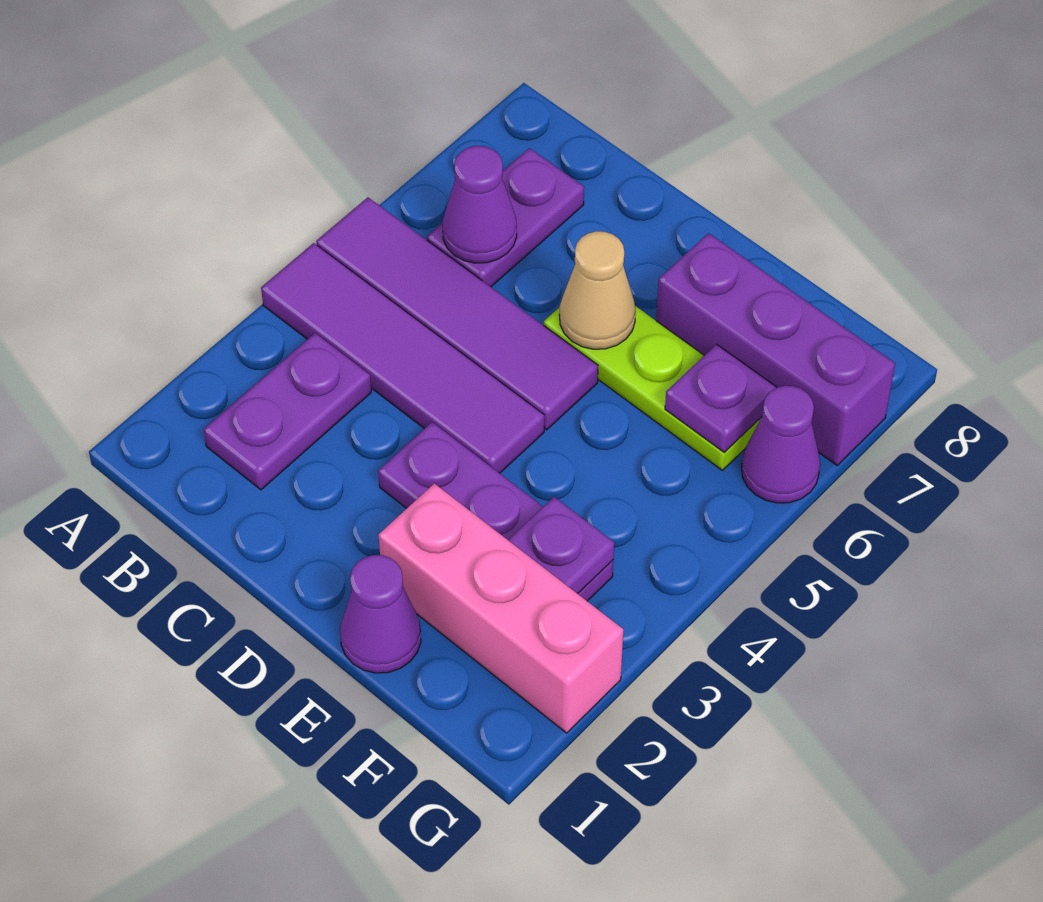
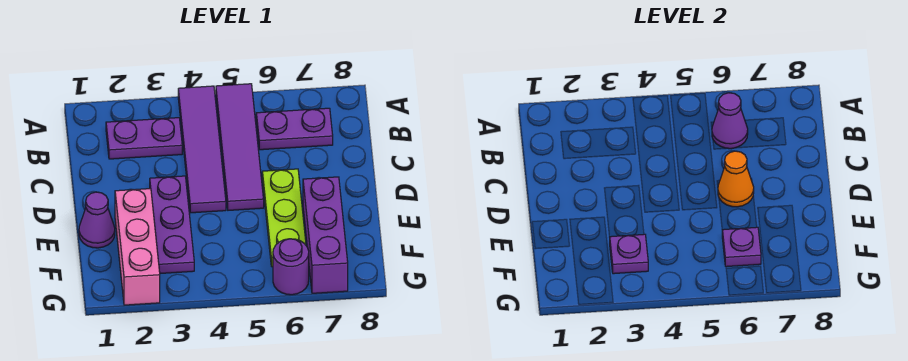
tan 1x1 cone [559,231,636,349] -> orange 1x1 cone [718,151,754,207]
purple 1x1 cone [741,386,820,503] -> purple 1x1 round brick [273,239,309,295]

